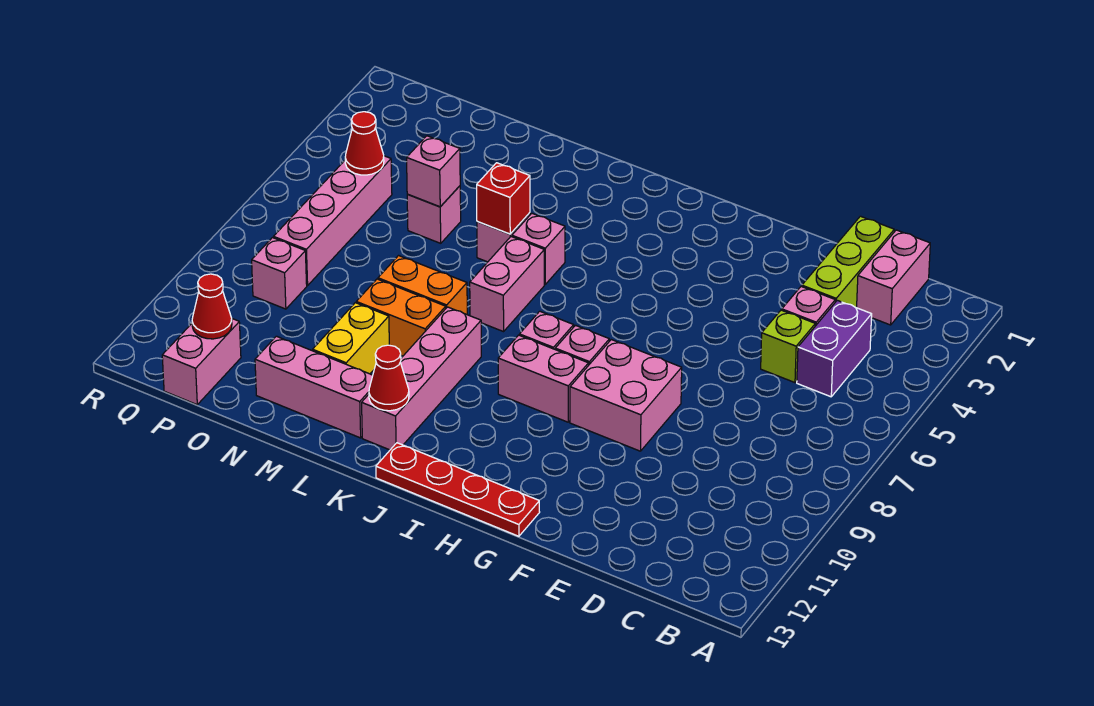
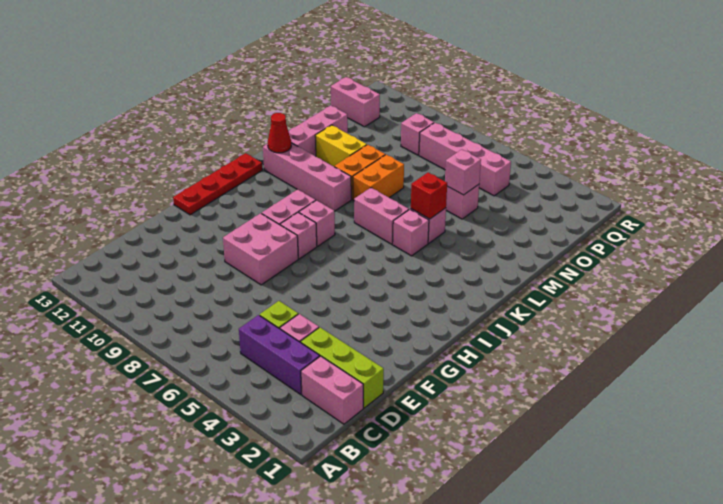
purple 1x2 brick [797,300,872,397] -> purple 1x3 brick [239,315,320,395]
red 1x1 cone [345,112,384,175] -> none
red 1x1 cone [192,274,232,339] -> none

